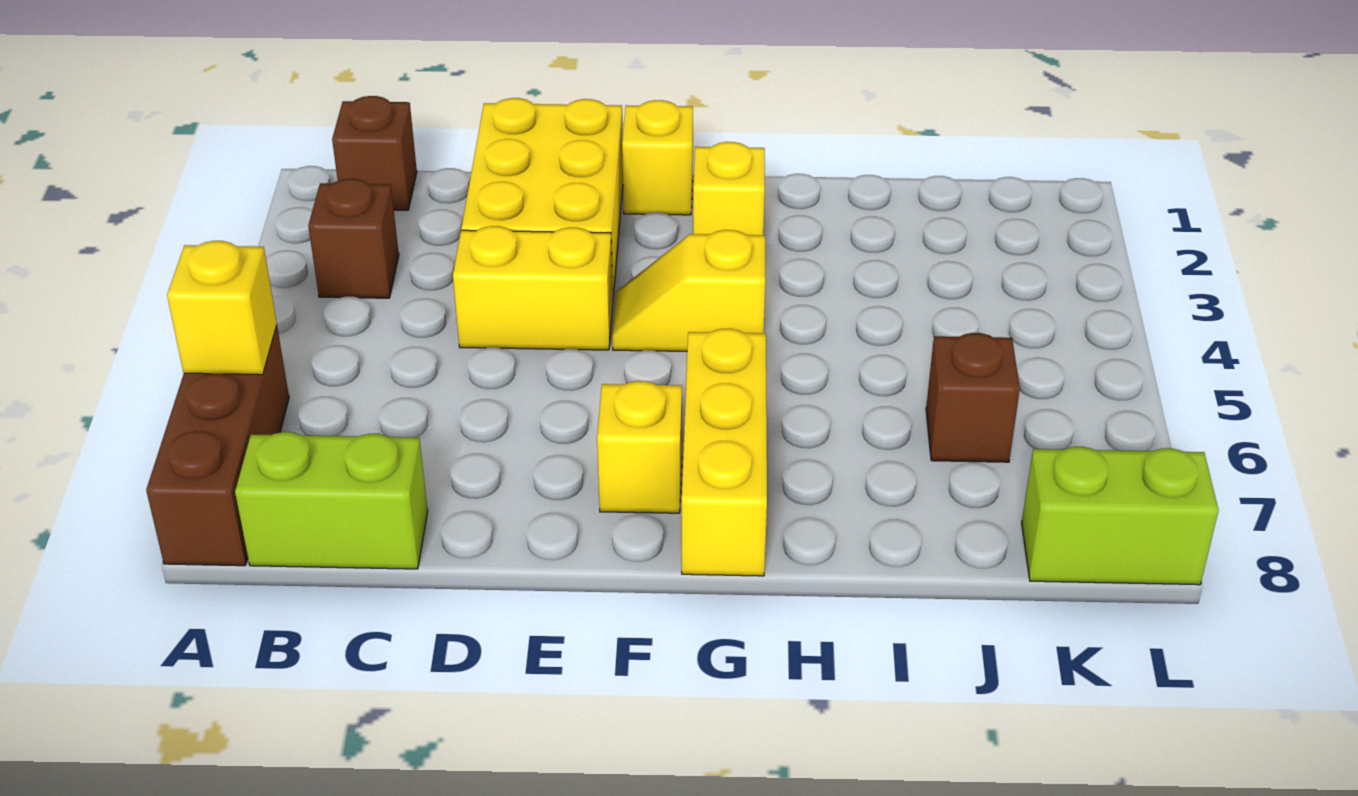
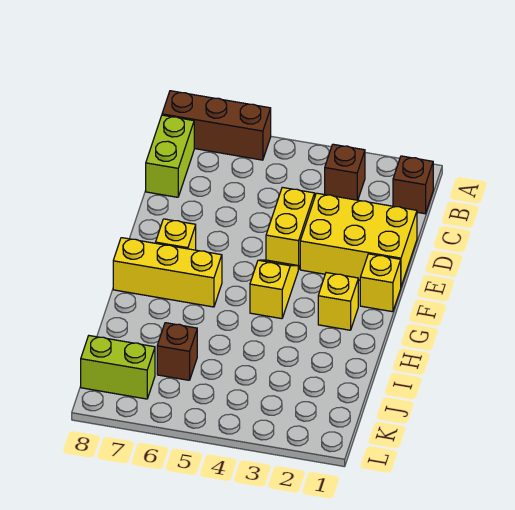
yellow 1x1 brick [167,241,277,375] -> none
lime 1x2 brick [1022,447,1219,585] -> lime 1x2 brick turned to [81,336,155,399]

